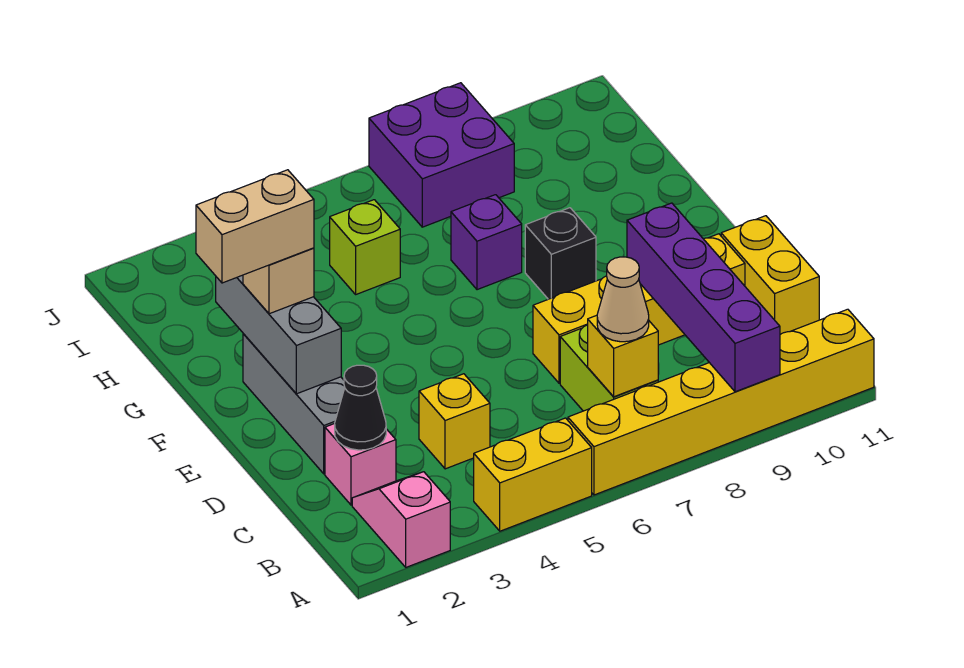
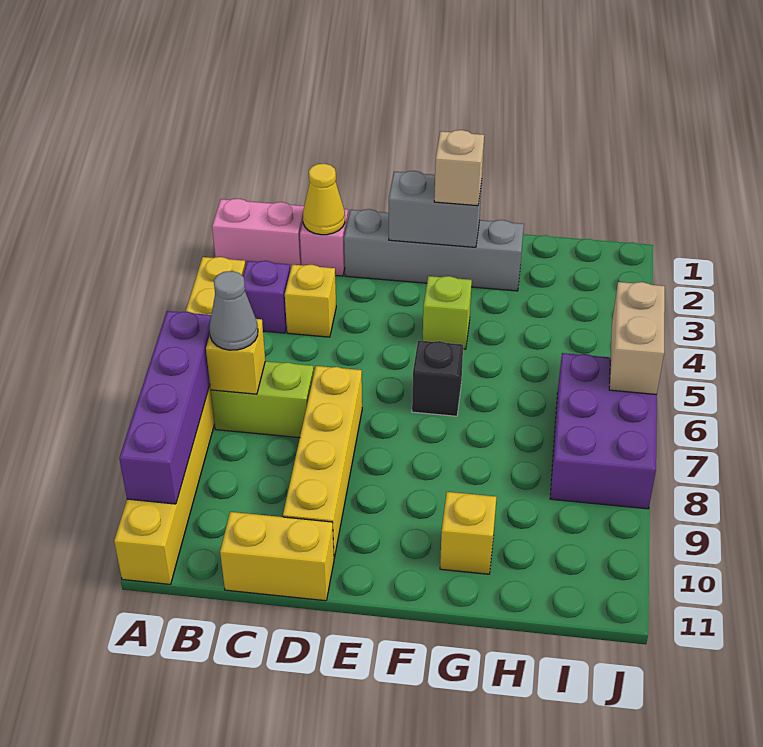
pink 1x2 slope [352,472,450,567] -> pink 1x2 brick [212,199,304,270]
purple 1x4 brick [627,203,780,392] -> purple 1x4 brick turned to [119,311,211,504]
tan 1x1 cone [597,257,649,342] -> grey 1x1 cone [209,271,258,350]
black 1x1 cone [335,365,386,450] -> yellow 1x1 cone [303,164,345,235]
grey 1x3 brick [243,334,345,474] -> grey 1x4 brick [344,209,524,291]
grey 1x3 brick [216,275,341,394] -> grey 1x2 brick [389,171,482,247]
tan 1x2 brick [196,170,314,283] -> tan 1x2 brick moved to [609,282,665,394]
black 1x1 brick [525,208,596,299] -> black 1x1 brick moved to [412,340,463,416]
purple 1x1 brick [451,195,522,290] -> purple 1x1 brick moved to [243,261,290,333]
none -> yellow 1x1 brick [440,492,496,574]
lime 1x1 brick [330,200,400,294] -> lime 1x1 brick moved to [423,276,472,349]
purple 2x2 brick [369,83,514,227] -> purple 2x3 brick [550,353,657,509]

